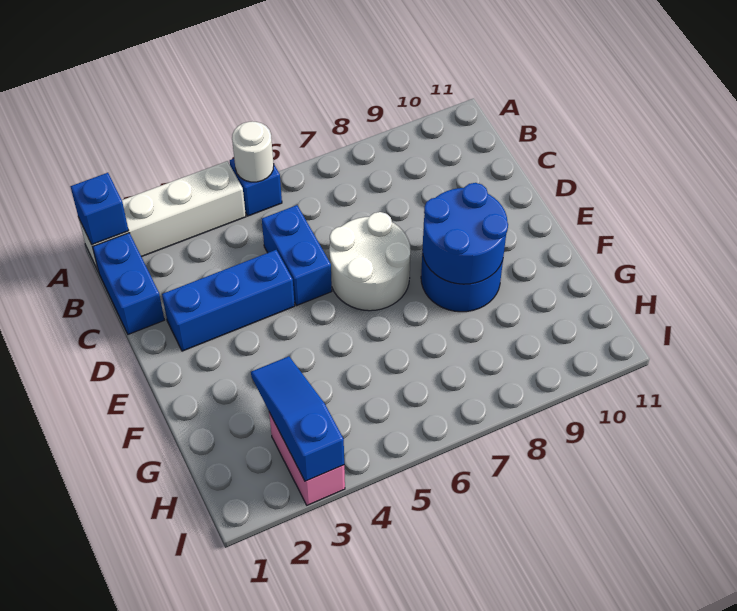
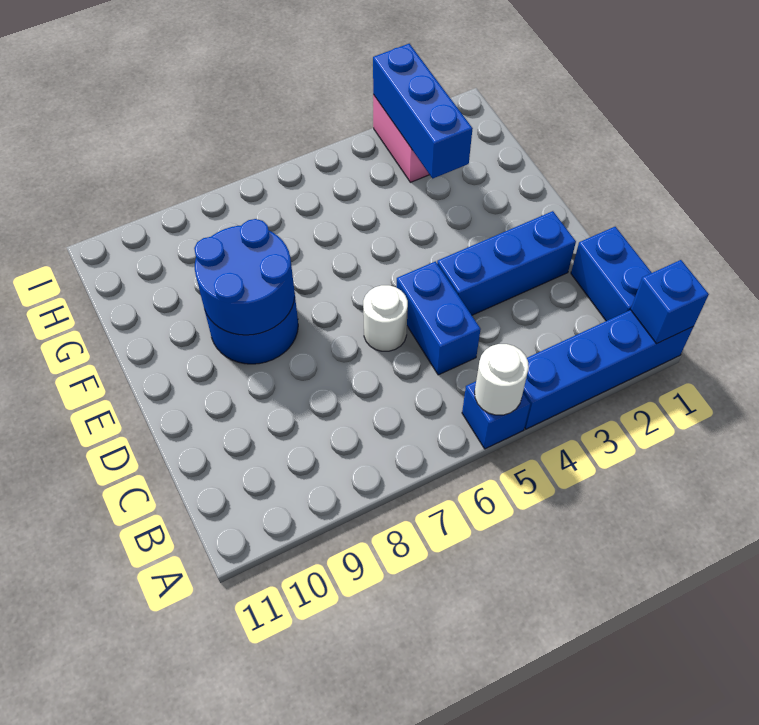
white 1x4 brick [79,161,246,272] -> blue 1x4 brick [523,310,694,429]
white 2x2 round brick [329,212,411,311] -> white 1x1 round brick [363,285,408,351]
blue 1x3 slope [251,356,344,481] -> blue 1x3 brick [373,44,473,178]

